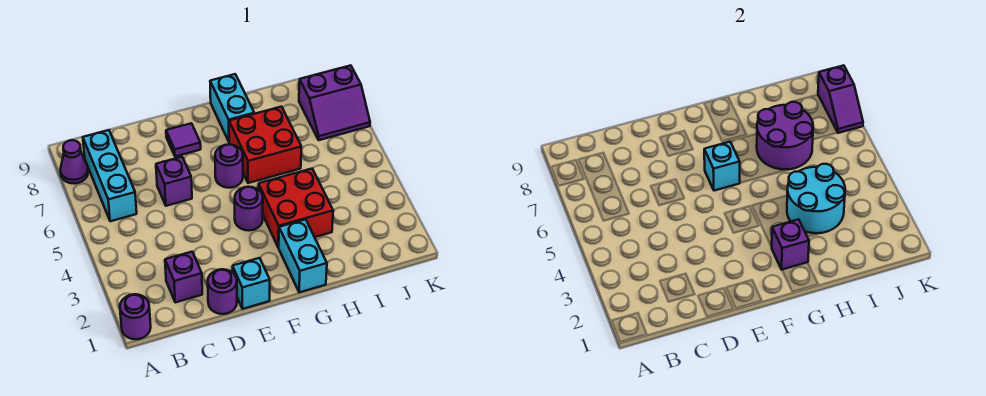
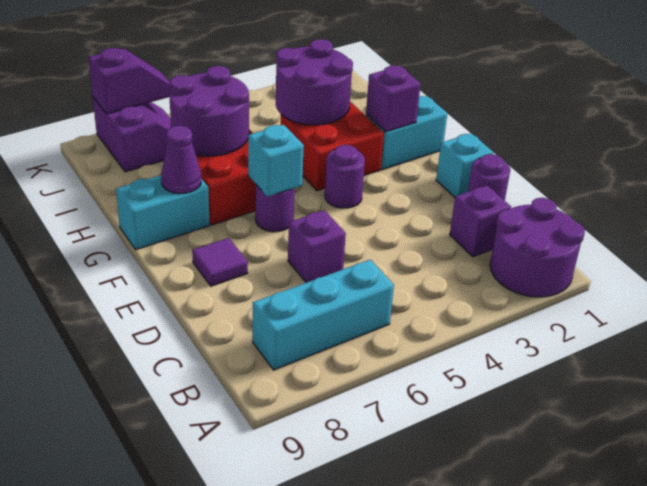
purple 1x1 round brick [120,294,151,339] -> purple 2x2 round brick [490,198,585,297]
purple 1x1 cone [60,140,88,184] -> purple 1x1 cone moved to [161,126,201,194]
cyan 2x2 round brick [787,164,845,233] -> purple 2x2 round brick [276,39,353,125]

